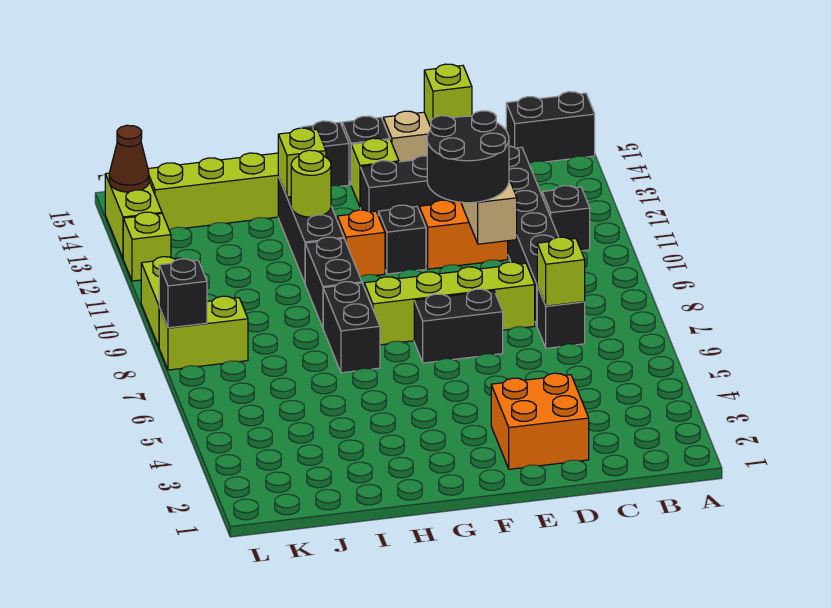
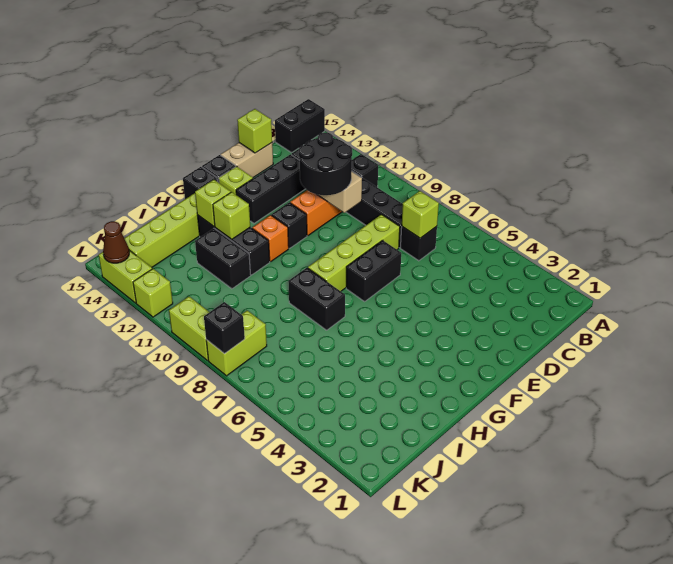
orange 2x2 brick [491,373,589,469] -> none
black 1x2 brick [305,237,362,327] -> black 1x2 brick moved to [195,228,251,289]
lime 1x1 round brick [291,150,331,217] -> lime 1x1 brick [213,192,250,239]

